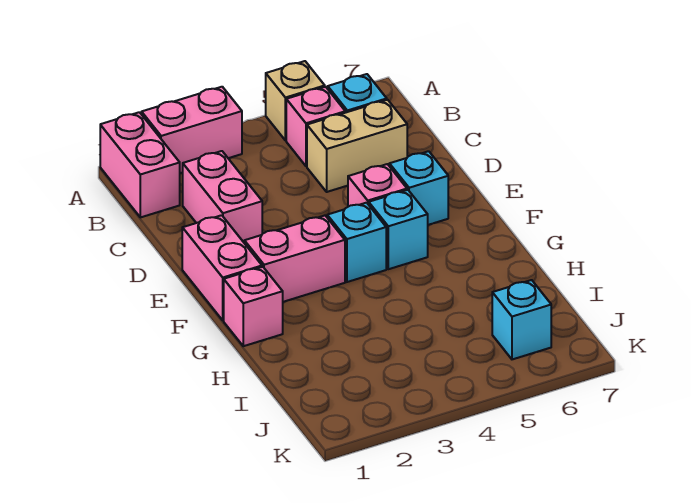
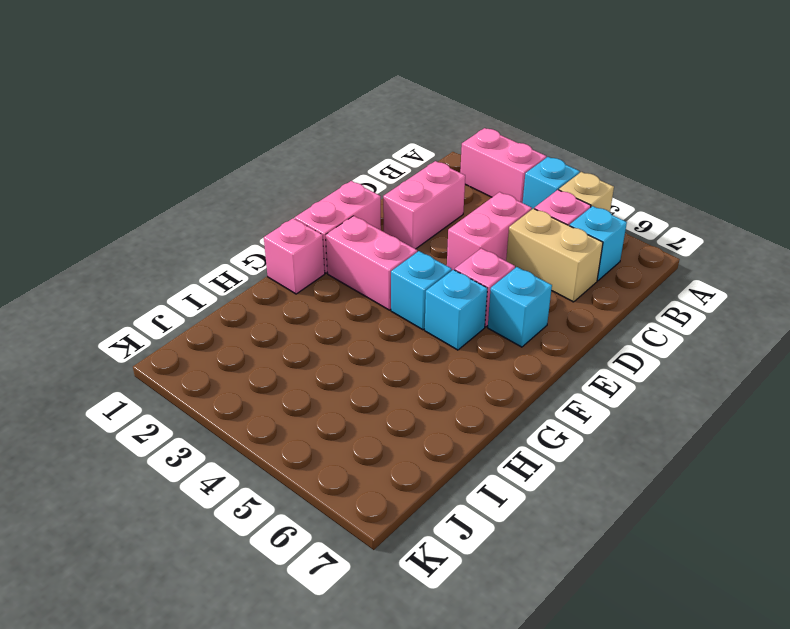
pink 1x2 brick [100,112,180,217] -> pink 1x2 brick moved to [447,192,532,270]
cyan 1x1 brick [492,280,551,359] -> cyan 1x1 brick moved to [523,157,580,209]

